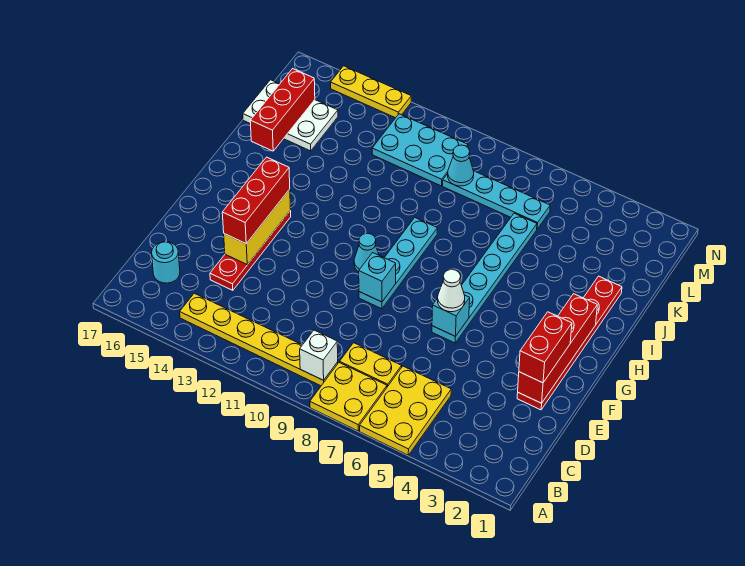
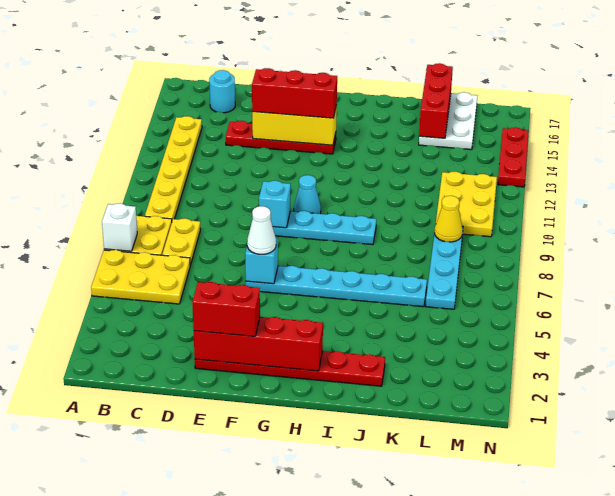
white 1x1 brick [300,330,338,380] -> white 1x1 brick moved to [102,203,137,251]
red 1x3 brick [250,69,315,151] -> red 1x3 brick turned to [419,63,453,138]
cyan 1x1 cone [448,145,474,186] -> yellow 1x1 cone [435,196,463,242]
cyan 2x3 plate [372,114,468,186] -> yellow 2x3 plate [436,171,497,237]
yellow 1x3 plate [331,66,411,118] -> red 1x3 plate [498,127,529,187]

